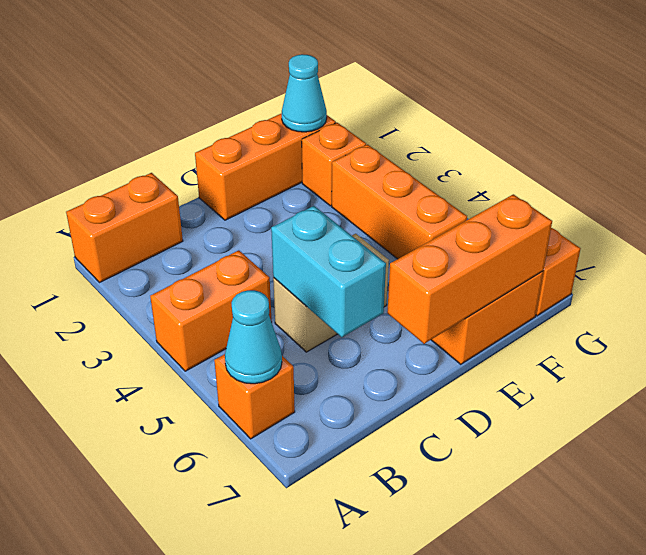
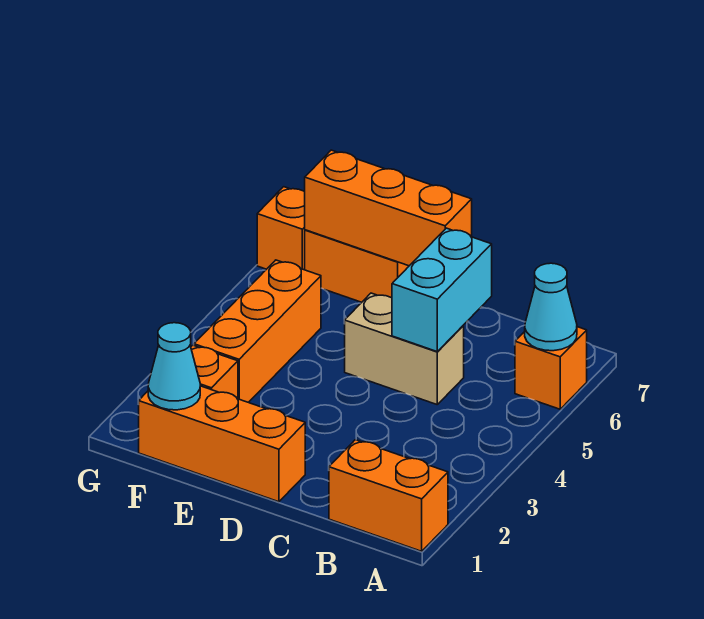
orange 1x2 brick [150,250,272,371] -> none

